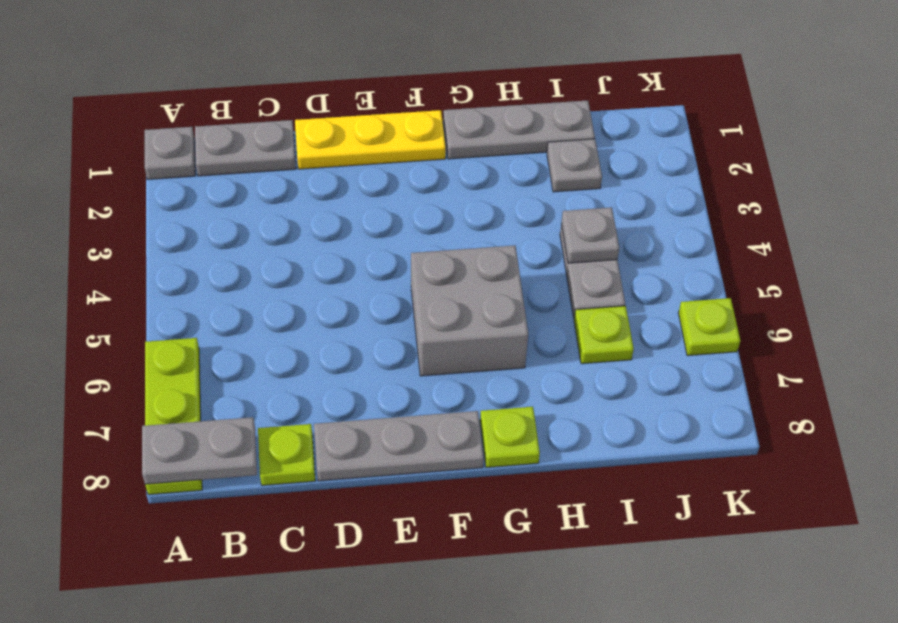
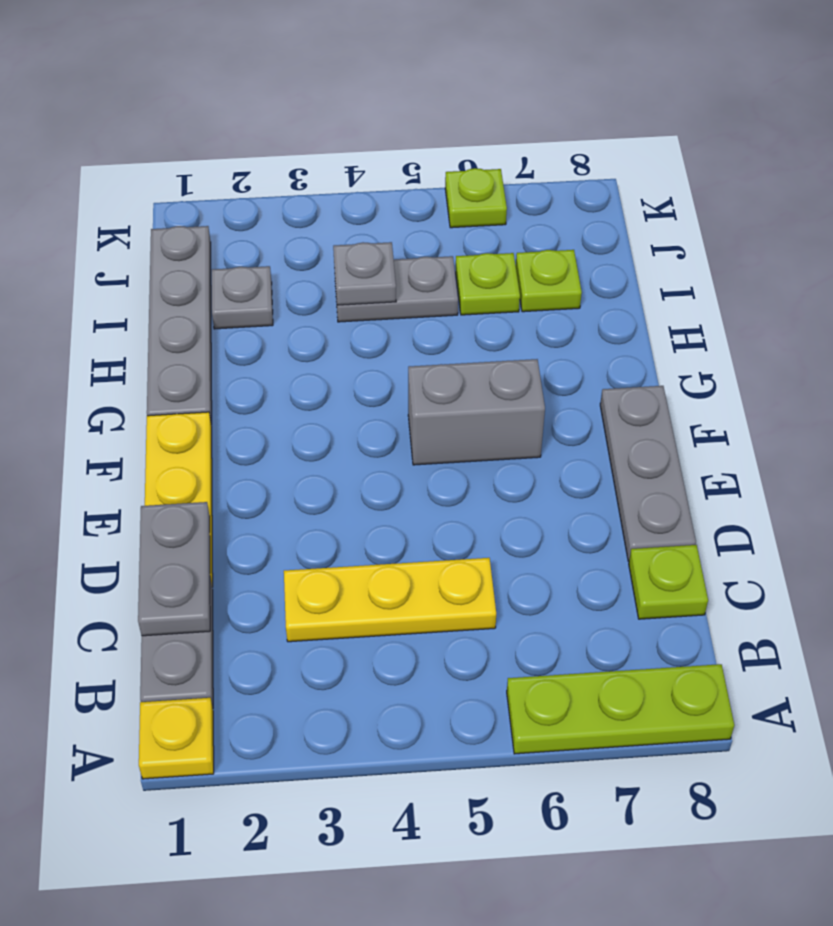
grey 1x1 plate [145,127,195,180] -> yellow 1x1 plate [139,698,214,779]
grey 1x2 plate [142,417,257,484] -> grey 1x2 plate moved to [138,502,210,636]
none -> yellow 1x3 plate [284,558,496,642]
grey 2x2 brick [411,245,528,376] -> grey 1x2 brick [408,359,545,465]
grey 1x3 plate [443,100,595,159] -> grey 1x4 plate [147,226,212,425]
lime 1x1 plate [480,407,540,468] -> lime 1x1 plate moved to [516,250,582,312]

